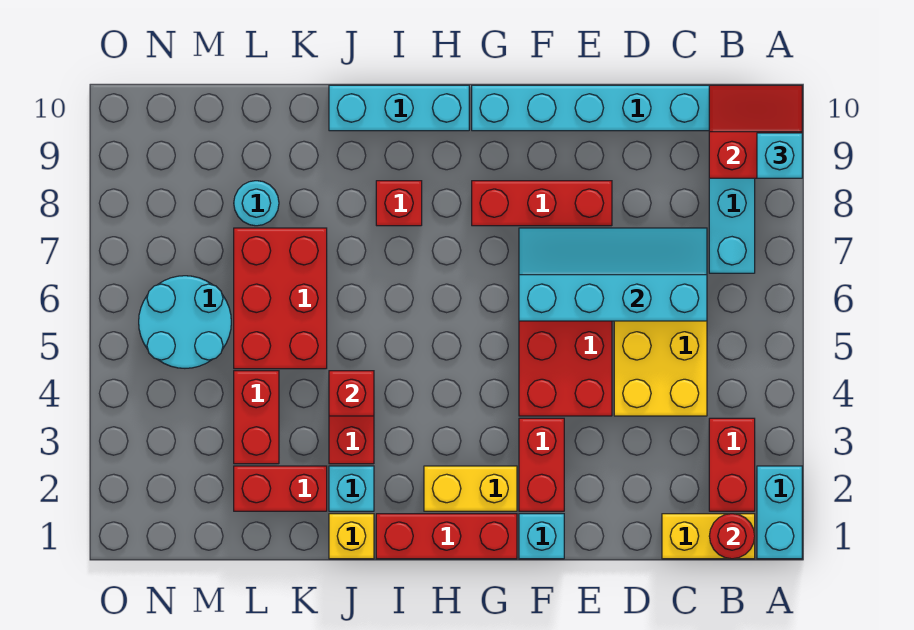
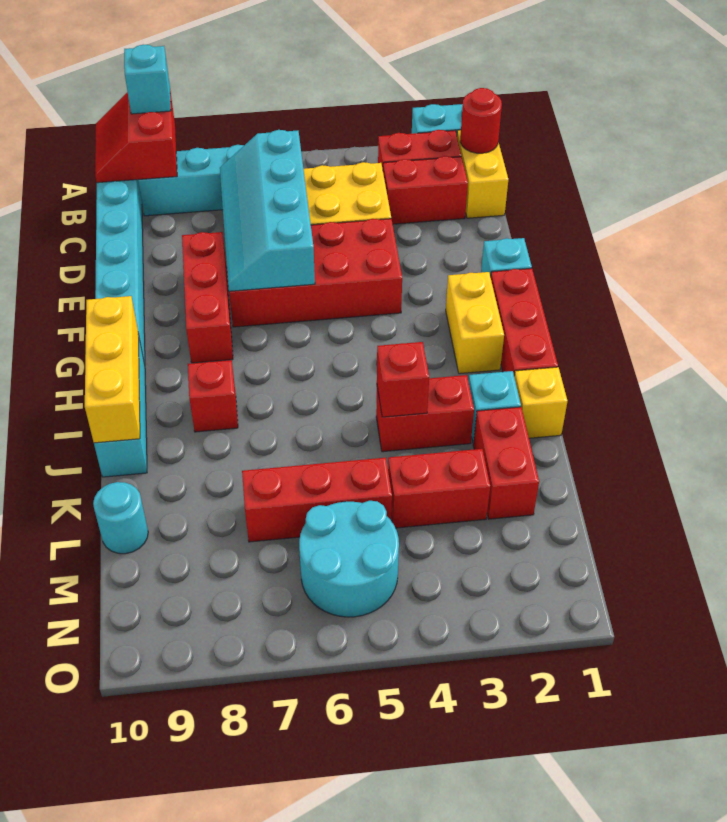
red 1x2 brick [519,418,564,511] -> red 1x2 brick moved to [383,156,468,224]
none -> yellow 1x3 brick [85,296,140,443]
red 2x3 brick [234,228,327,369] -> red 1x3 brick [242,458,392,542]
cyan 1x1 round brick [234,181,279,226] -> cyan 1x1 round brick moved to [93,482,148,554]

